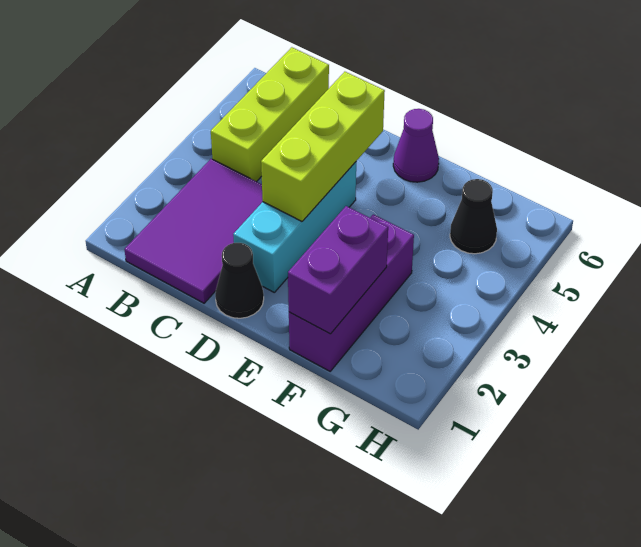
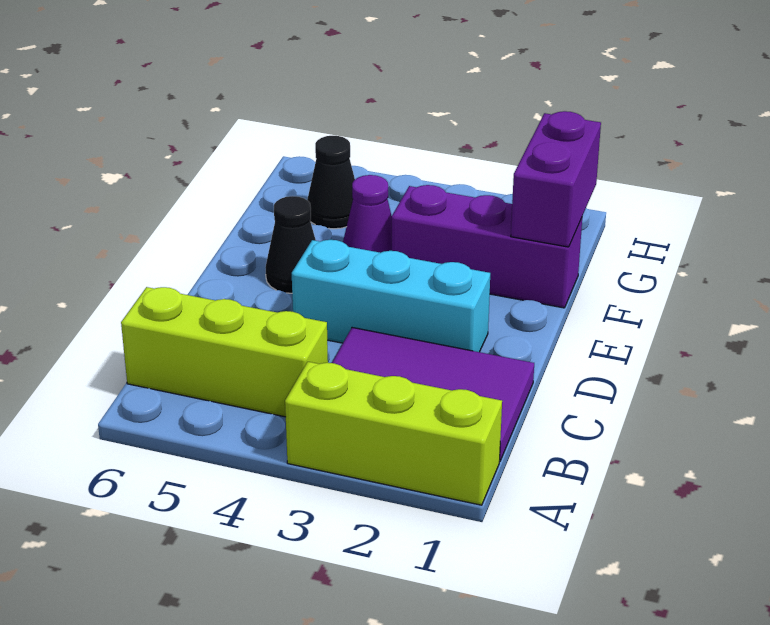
black 1x1 cone [215,243,264,318] -> black 1x1 cone moved to [266,196,316,293]
lime 1x3 brick [261,72,385,221] -> lime 1x3 brick moved to [285,362,502,505]
purple 1x1 cone [393,109,439,182] -> purple 1x1 cone moved to [343,175,392,253]
purple 1x2 brick [288,206,388,334] -> purple 1x2 brick turned to [511,111,601,247]

